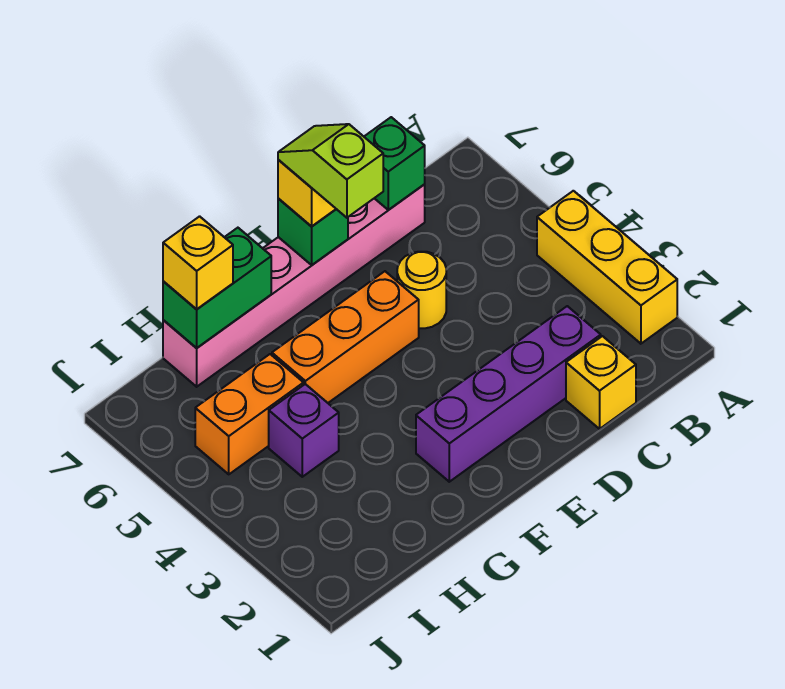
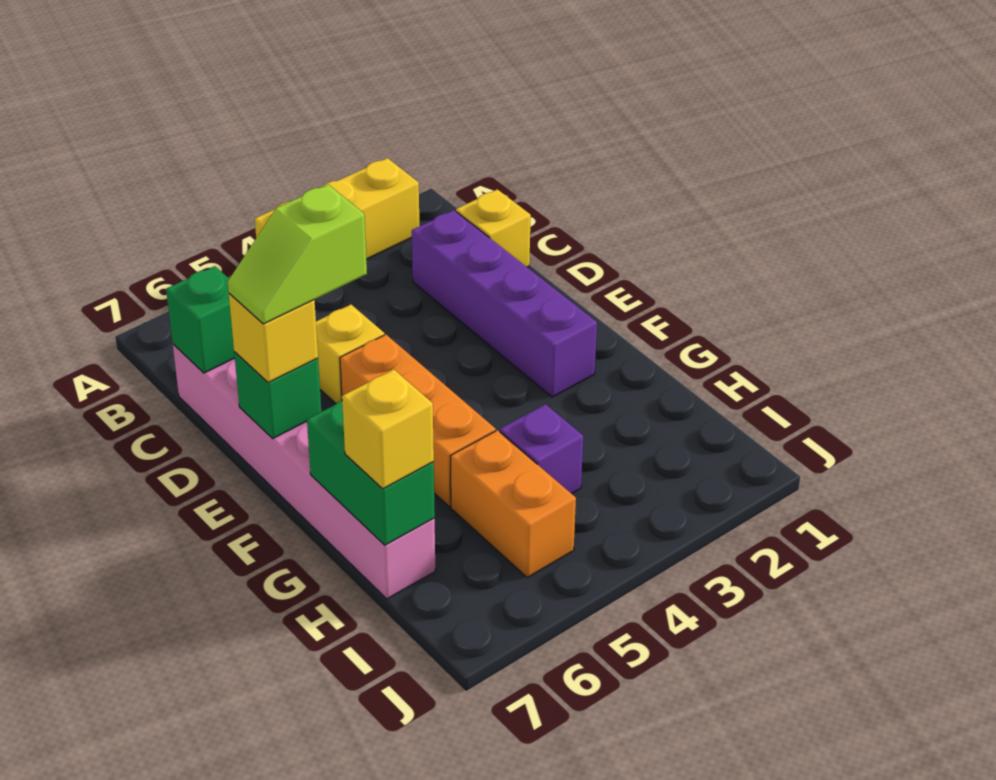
yellow 1x1 round brick [397,252,446,328] -> yellow 1x1 brick [316,305,384,404]

